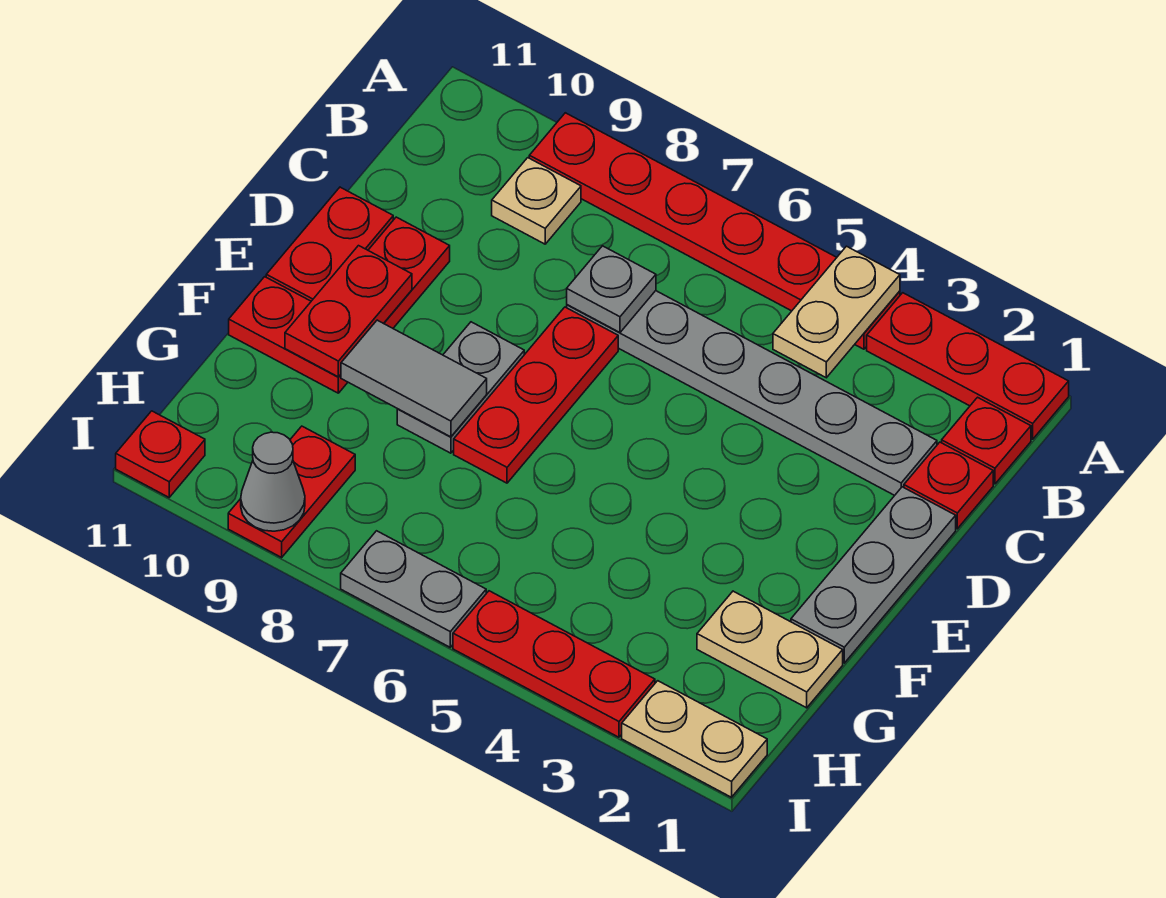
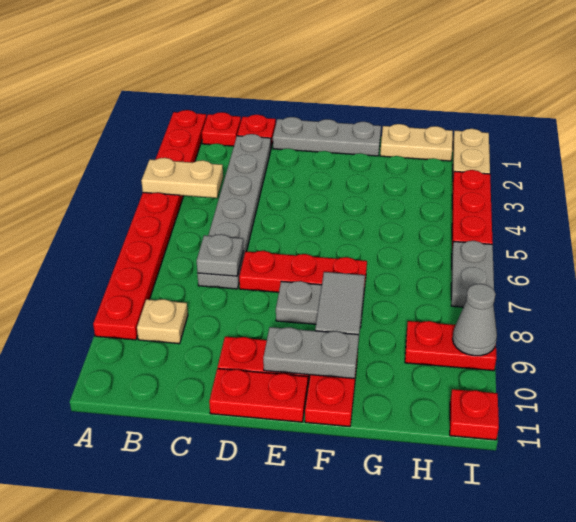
red 1x2 plate [285,246,412,377] -> grey 1x2 plate [263,327,359,379]
tan 1x2 plate [697,591,843,708] -> tan 1x2 plate turned to [380,124,453,161]

